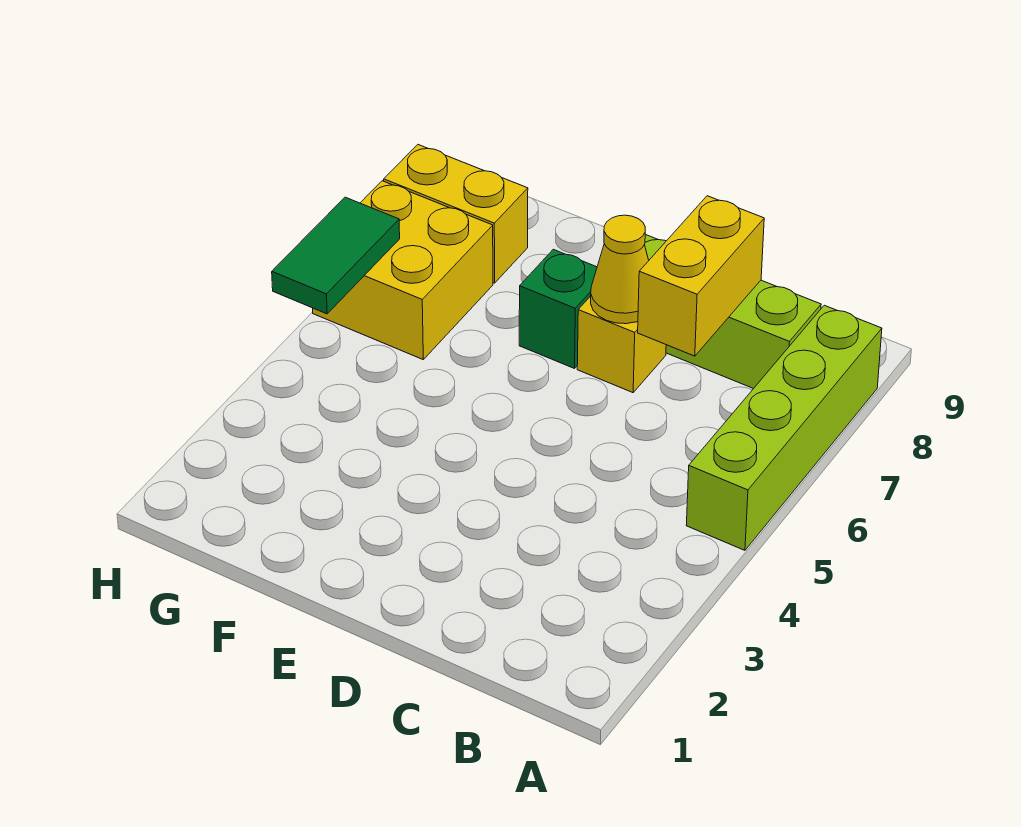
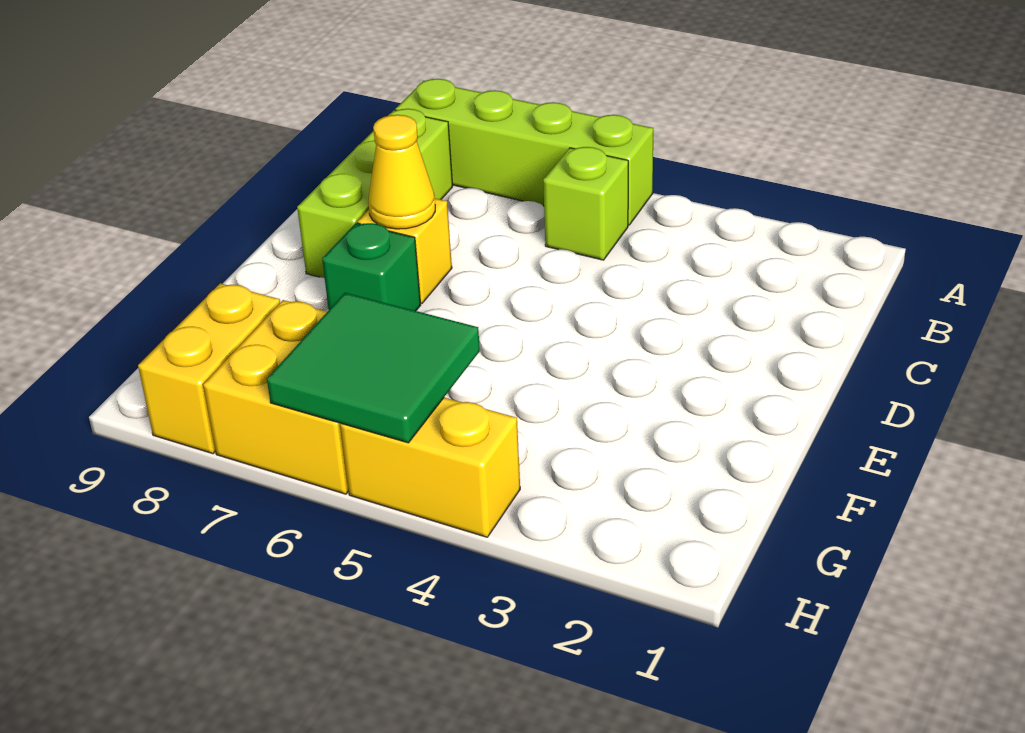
none -> lime 1x1 brick [543,147,628,260]
yellow 1x2 brick [638,196,764,356] -> yellow 1x2 brick moved to [340,398,520,537]
green 1x2 tile [272,197,400,314] -> green 2x2 tile [267,293,480,443]

